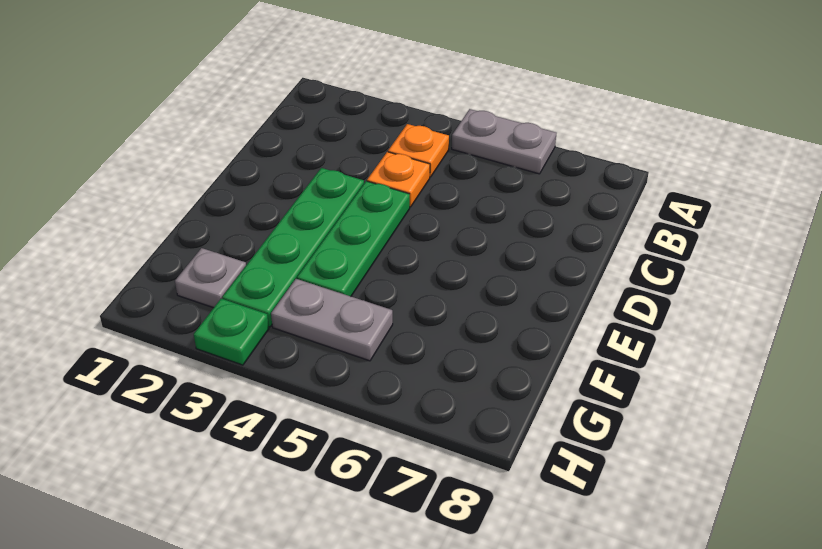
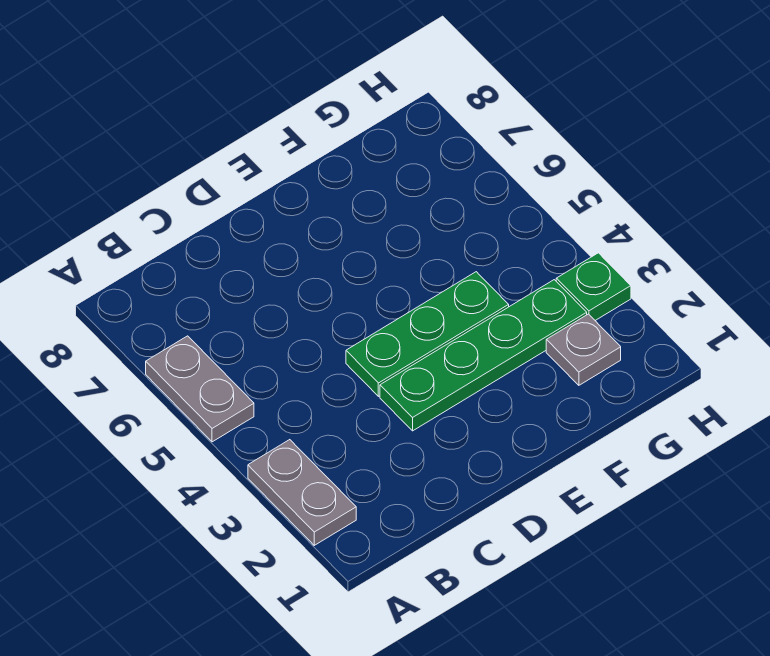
orange 1x1 plate [388,124,449,177] -> none
orange 1x1 plate [367,152,430,207] -> none
grey 1x2 plate [271,279,393,361] -> grey 1x2 plate moved to [248,440,356,545]

